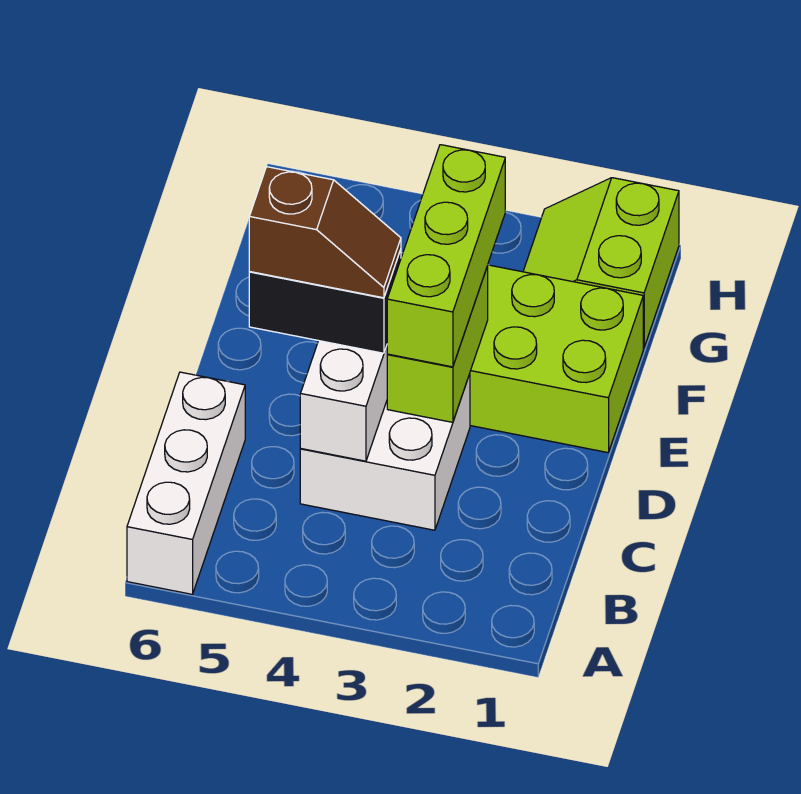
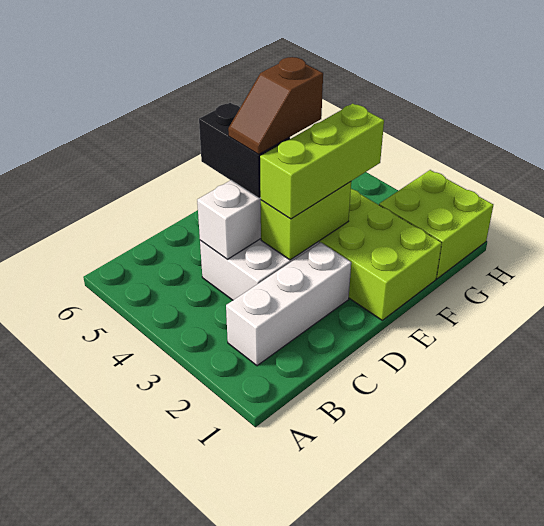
white 1x3 brick [127,372,245,594] -> white 1x3 brick moved to [226,242,351,366]
brown 1x2 slope [249,167,401,298] -> brown 1x2 slope turned to [228,57,323,154]
lime 2x2 slope [523,178,679,348] -> lime 2x2 brick [379,170,493,279]

